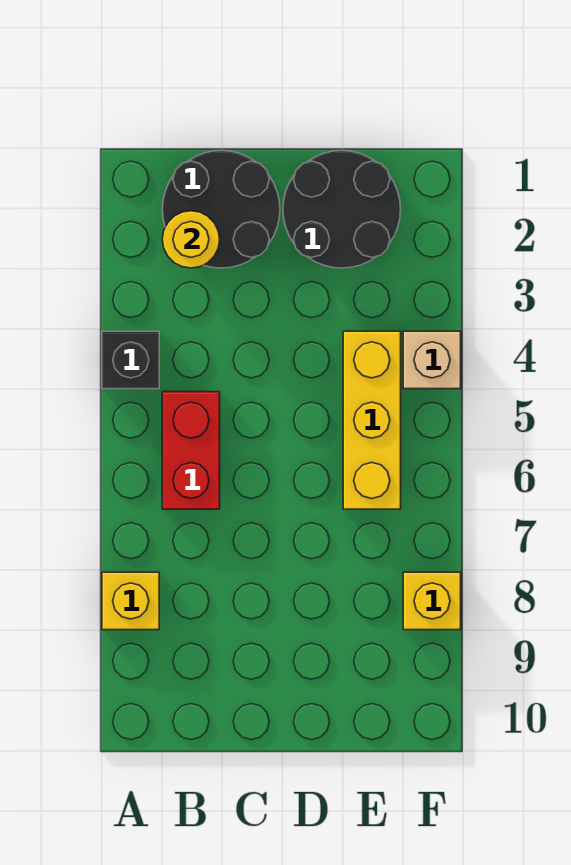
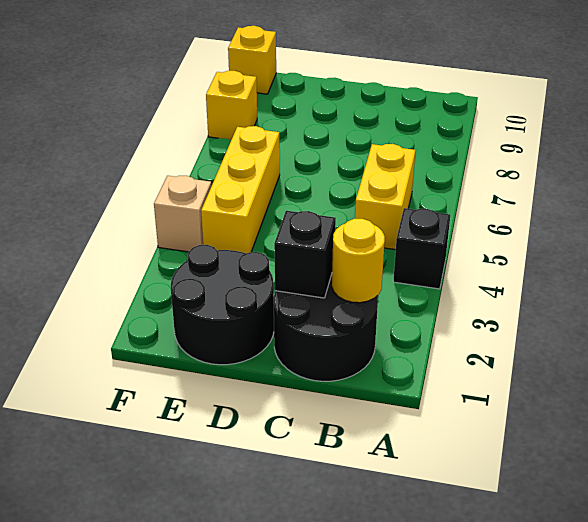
yellow 1x1 brick [102,572,159,630] -> yellow 1x1 brick moved to [228,26,276,94]
red 1x2 brick [162,392,220,509] -> yellow 1x2 brick [355,144,415,250]
none -> black 1x1 brick [274,211,336,298]

